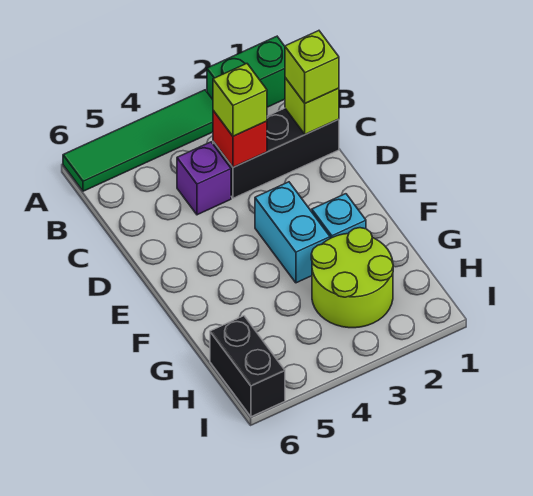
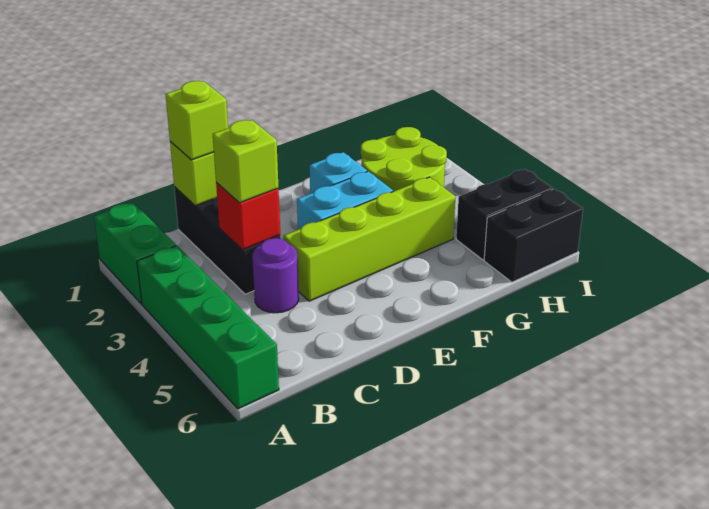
green 1x4 tile [63,90,213,191] -> green 1x4 brick [137,245,279,409]
purple 1x1 brick [177,142,231,215] -> purple 1x1 round brick [252,238,299,313]
none -> lime 1x4 brick [284,177,456,301]
none -> black 1x2 brick [456,169,553,260]

